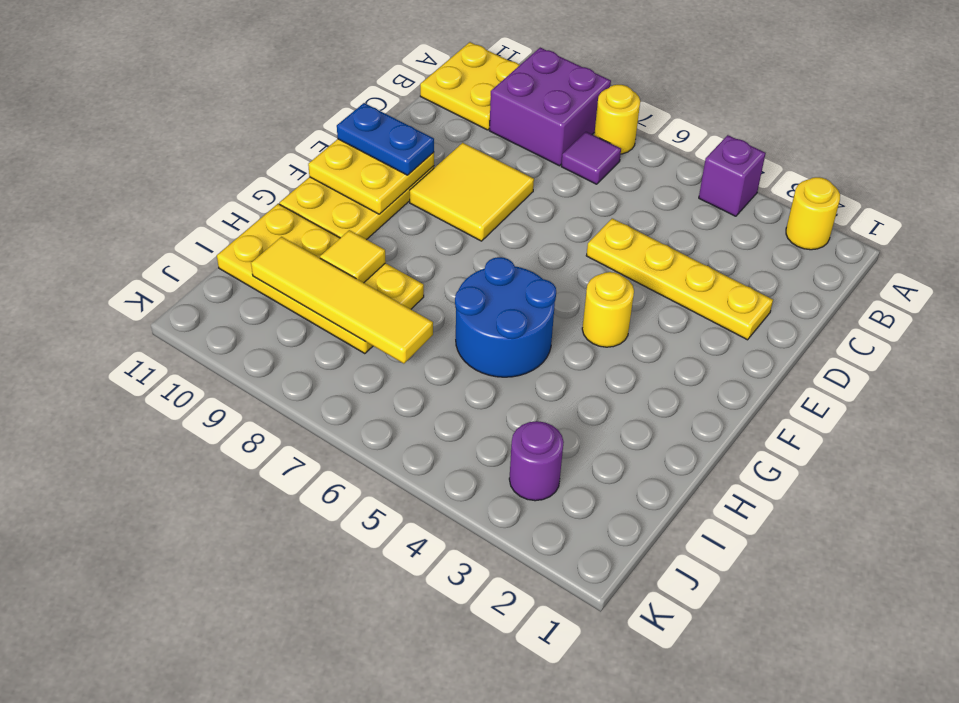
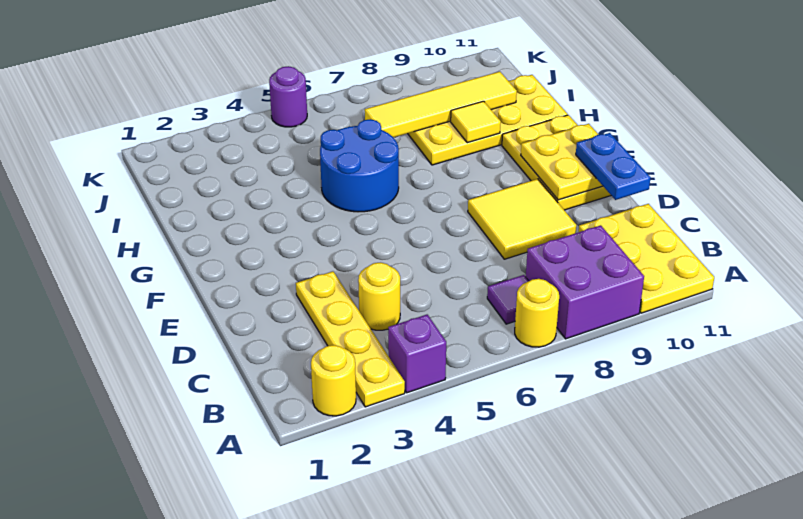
yellow 2x2 plate [420,42,520,130] -> yellow 2x3 plate [579,204,714,313]
yellow 1x4 plate [586,218,773,340] -> yellow 1x4 plate turned to [296,272,405,407]
blue 1x2 plate [337,103,434,175] -> blue 1x2 plate turned to [576,133,651,200]
yellow 1x1 round brick [582,272,634,347] -> yellow 1x1 round brick moved to [358,263,400,330]
purple 1x1 round brick [509,421,564,501] -> purple 1x1 round brick moved to [269,66,307,127]

